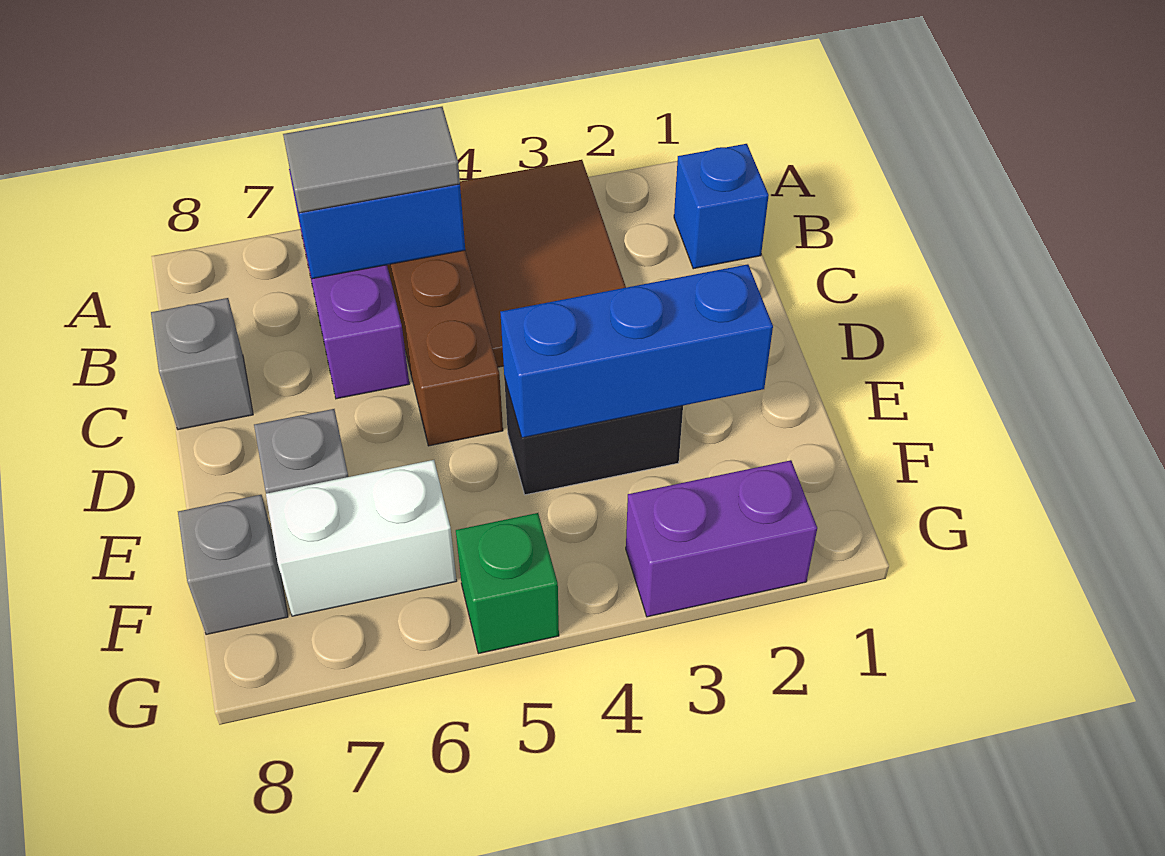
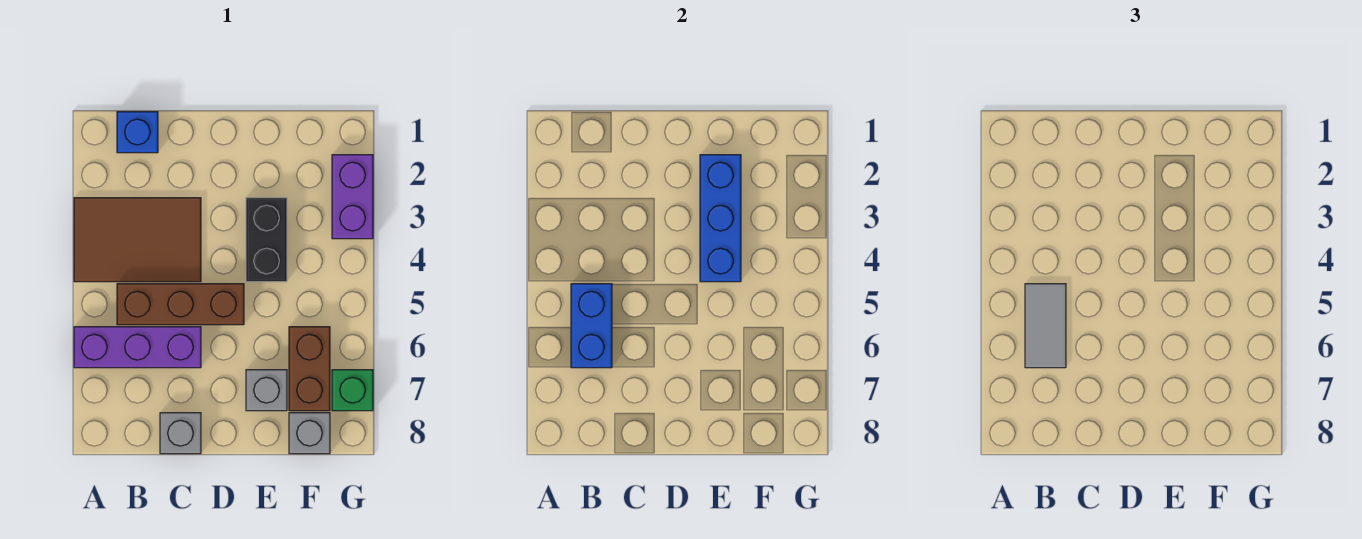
white 1x2 brick [266,460,457,616] -> brown 1x2 brick [289,327,330,411]
green 1x1 brick [456,513,559,654] -> green 1x1 brick moved to [332,370,373,411]

